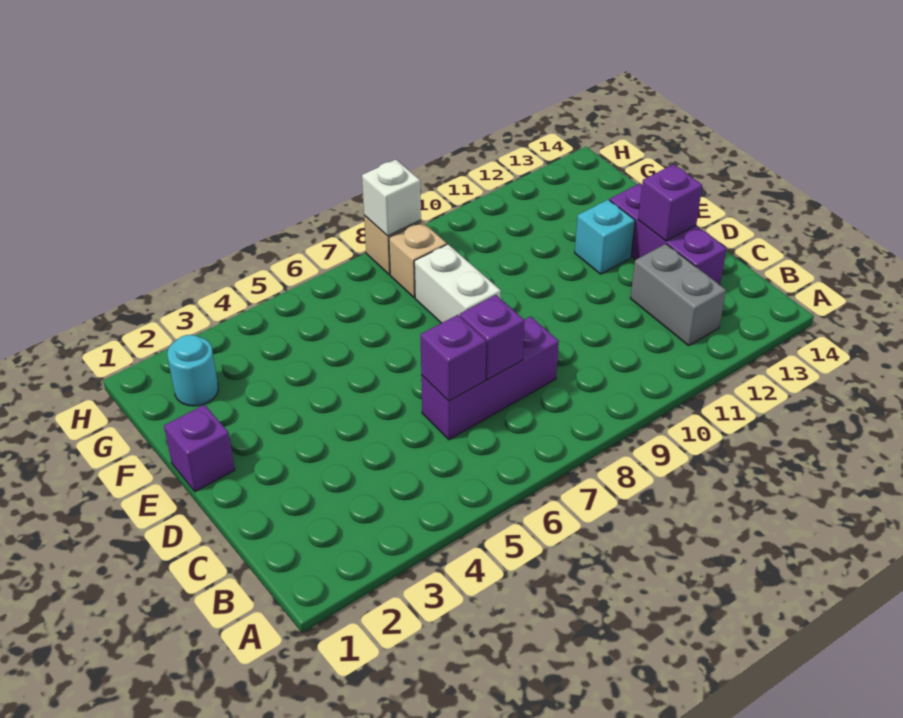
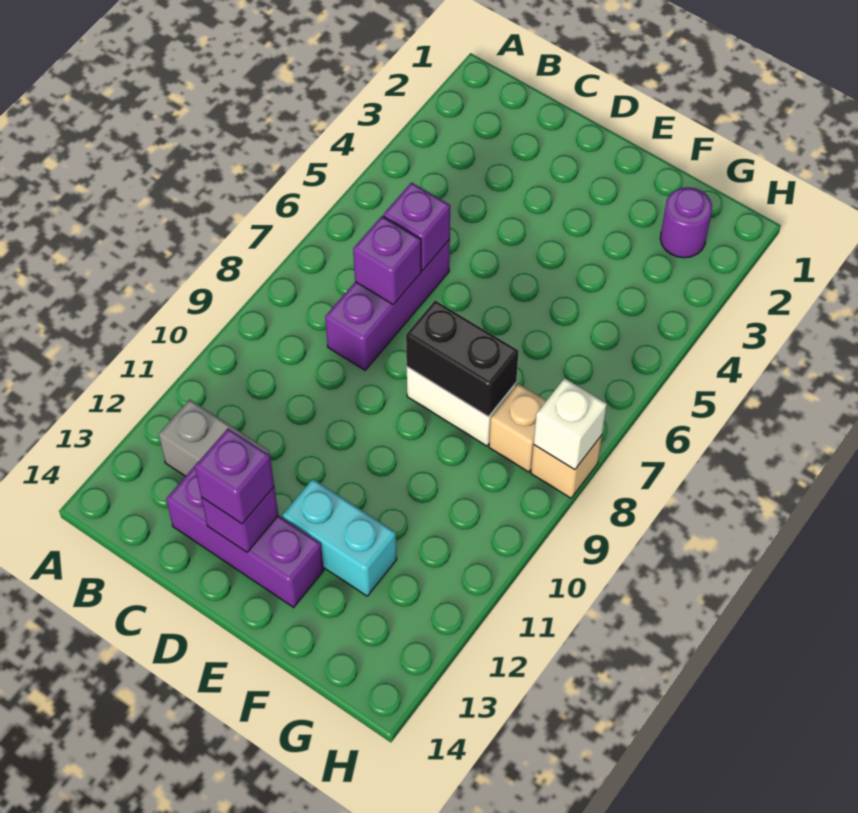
purple 1x1 brick [164,405,235,492] -> purple 1x1 brick moved to [195,428,274,524]
none -> black 1x2 brick [406,300,519,417]
cyan 1x1 brick [575,200,635,274] -> cyan 1x2 brick [282,479,397,596]
cyan 1x1 round brick [167,335,218,406] -> purple 1x1 round brick [660,187,712,258]

